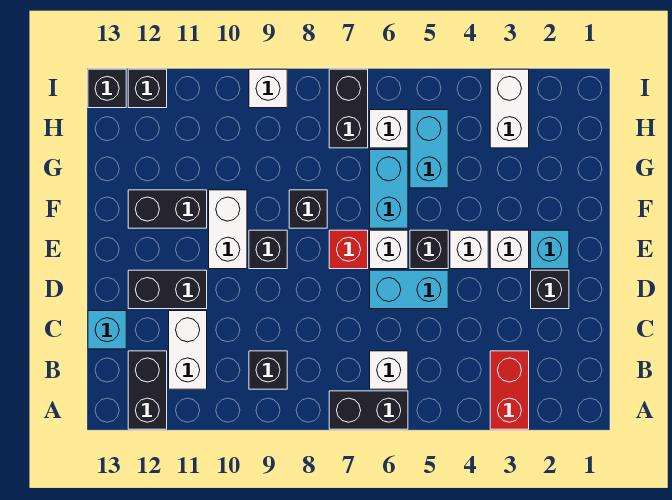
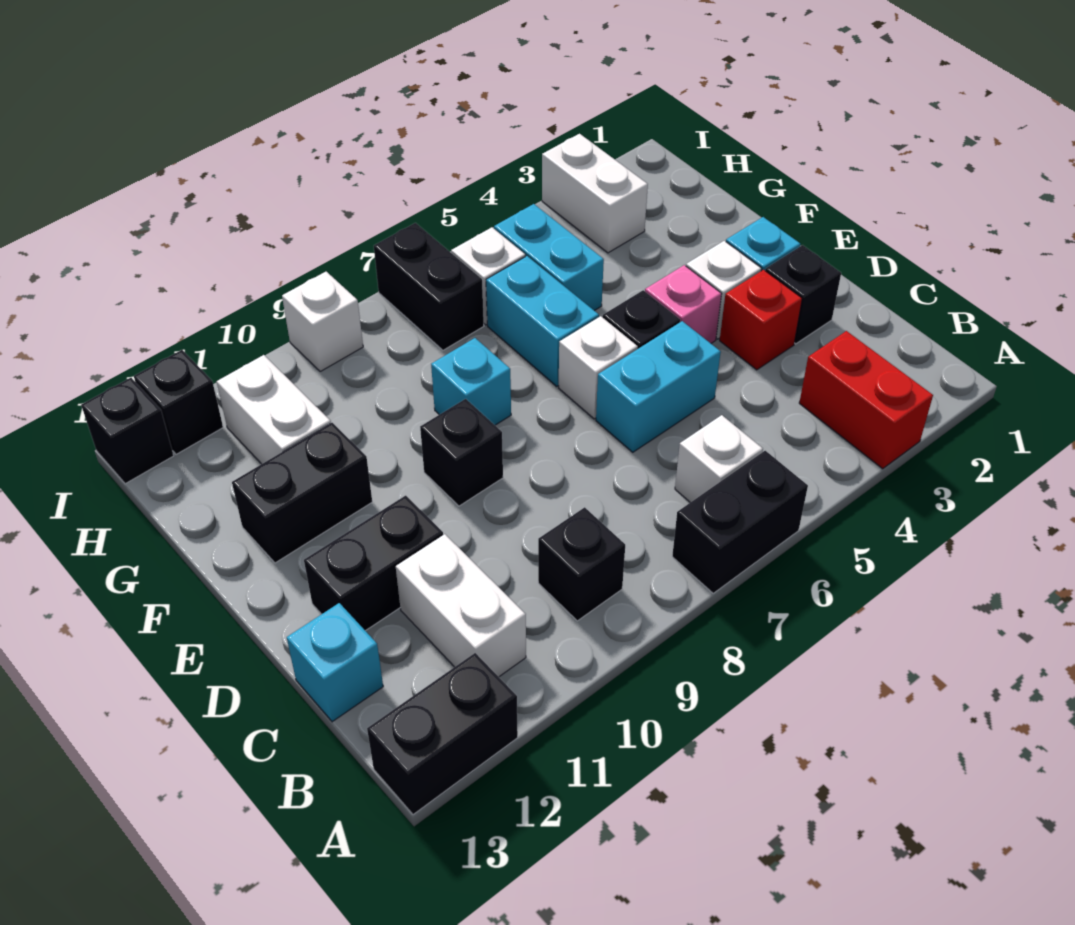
black 1x2 brick [128,351,167,429] -> black 1x2 brick turned to [367,653,518,815]
white 1x1 brick [450,230,488,269] -> pink 1x1 brick [645,265,721,343]
red 1x1 brick [329,230,368,269] -> red 1x1 brick moved to [720,270,802,370]
white 1x2 brick [209,190,247,269] -> white 1x2 brick moved to [217,355,331,464]
black 1x1 brick [289,190,327,228] -> cyan 1x1 brick [431,338,511,425]

